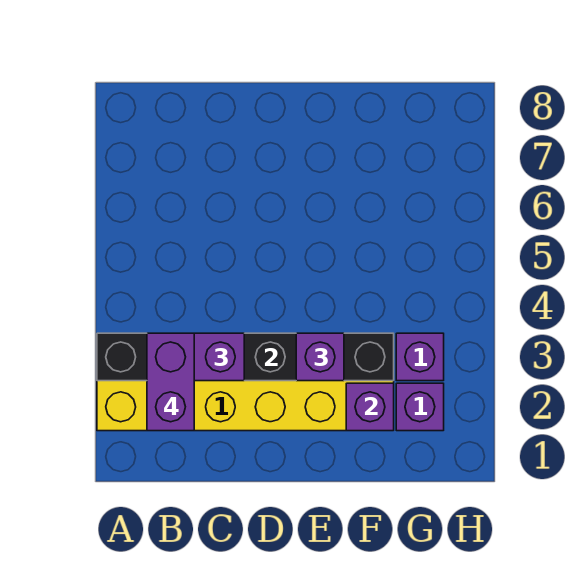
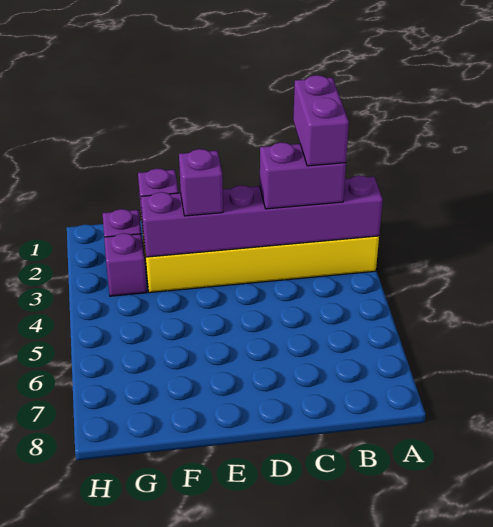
black 1x6 brick [97,333,394,381] -> purple 1x6 brick [141,175,383,257]

